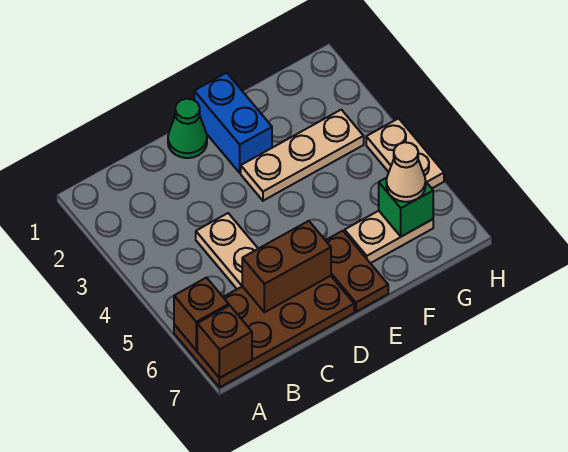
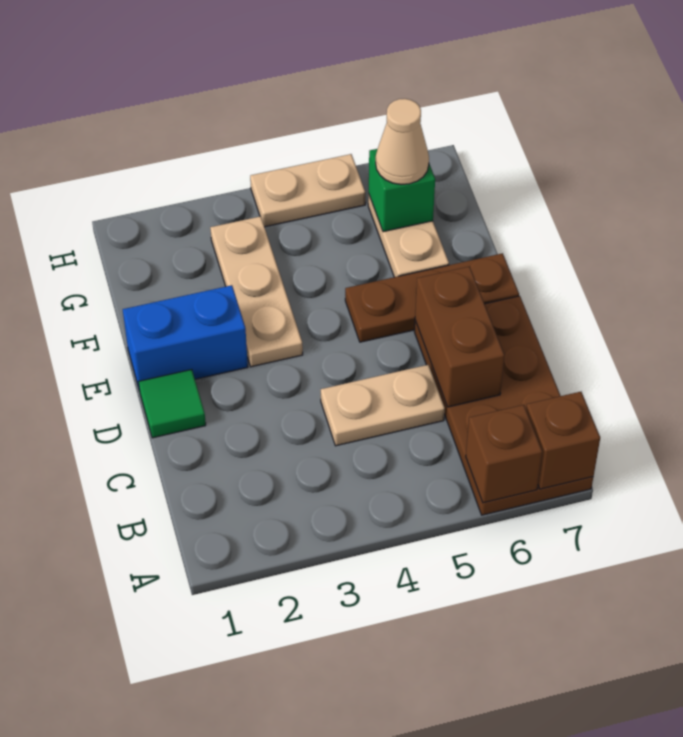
green 1x1 cone [168,99,207,158] -> green 1x1 tile [139,370,206,438]
brown 1x2 plate [325,231,388,312] -> brown 1x3 plate [345,253,519,342]

